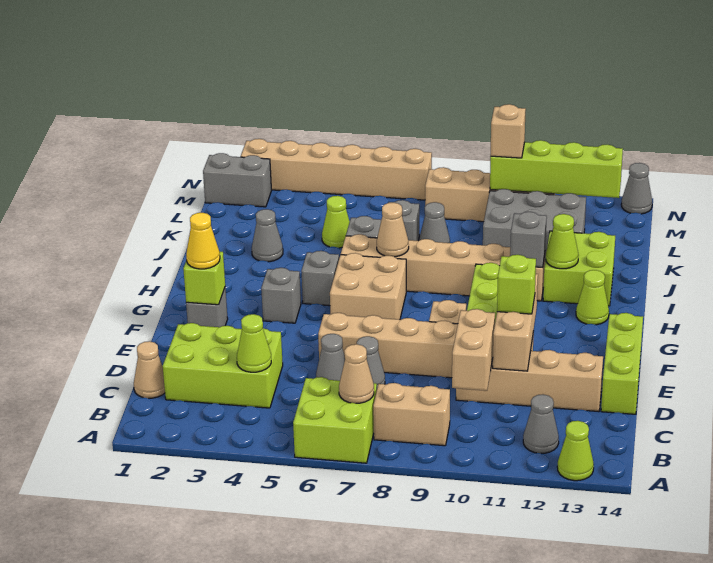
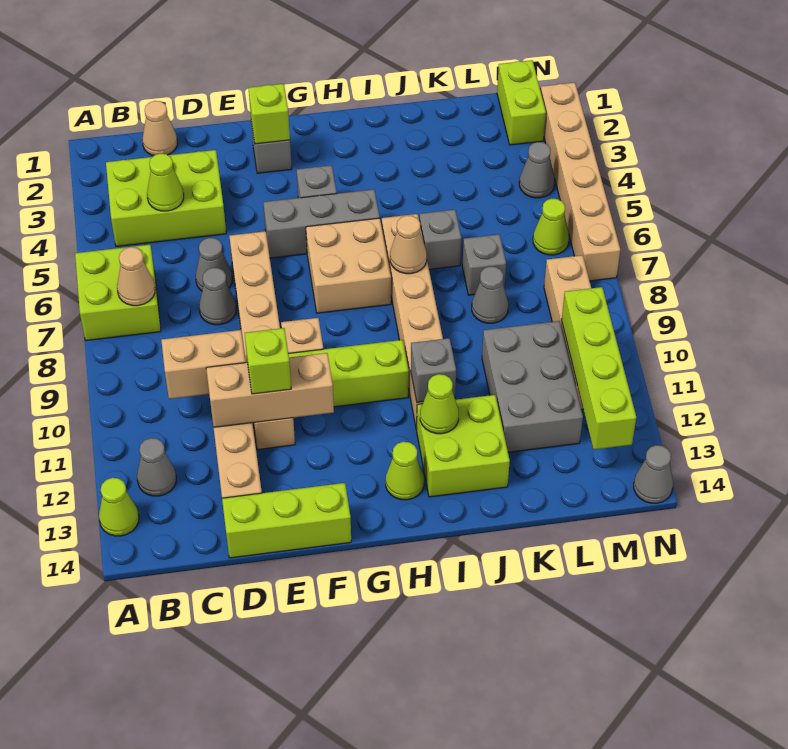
tan 1x2 brick [373,383,450,446] -> none
lime 2x3 brick [163,323,283,408] -> lime 2x3 brick turned to [106,150,226,246]
yellow 1x1 cone [186,213,220,269] -> none
grey 1x1 brick [301,251,339,306] -> grey 1x3 brick [263,189,380,258]
grey 1x1 cone [252,209,283,262] -> grey 1x1 cone moved to [519,142,555,198]
lime 1x1 cone [322,196,350,248] -> lime 1x1 cone moved to [533,199,569,255]
grey 1x2 brick [203,153,271,207] -> lime 1x2 brick [497,60,546,145]
tan 1x1 brick [491,104,526,158] -> none

